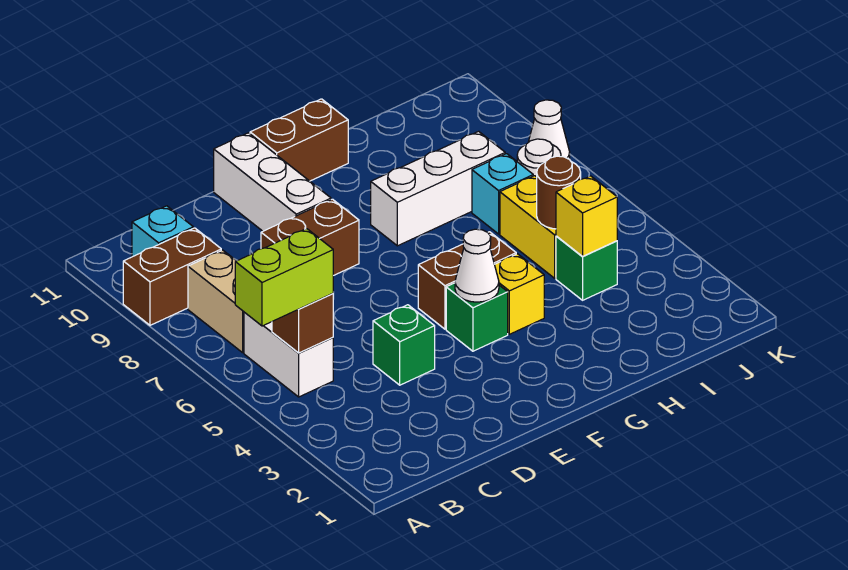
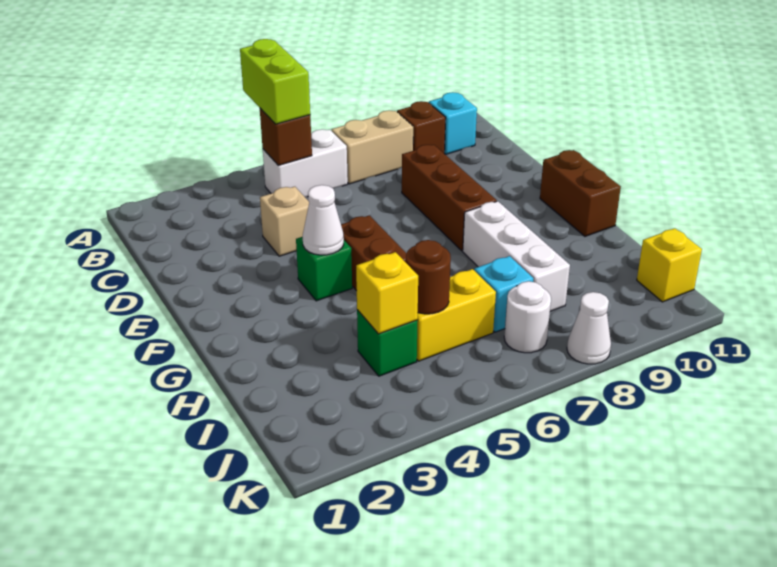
brown 1x2 brick [123,228,221,325] -> brown 1x1 brick [397,101,446,153]
green 1x1 brick [373,305,435,385] -> tan 1x1 brick [260,187,309,256]
brown 1x2 brick [261,199,359,276] -> brown 1x3 brick [402,145,497,251]
white 1x3 brick [214,133,331,231] -> none
yellow 1x1 brick [495,254,544,334] -> yellow 1x1 brick moved to [637,228,702,302]

